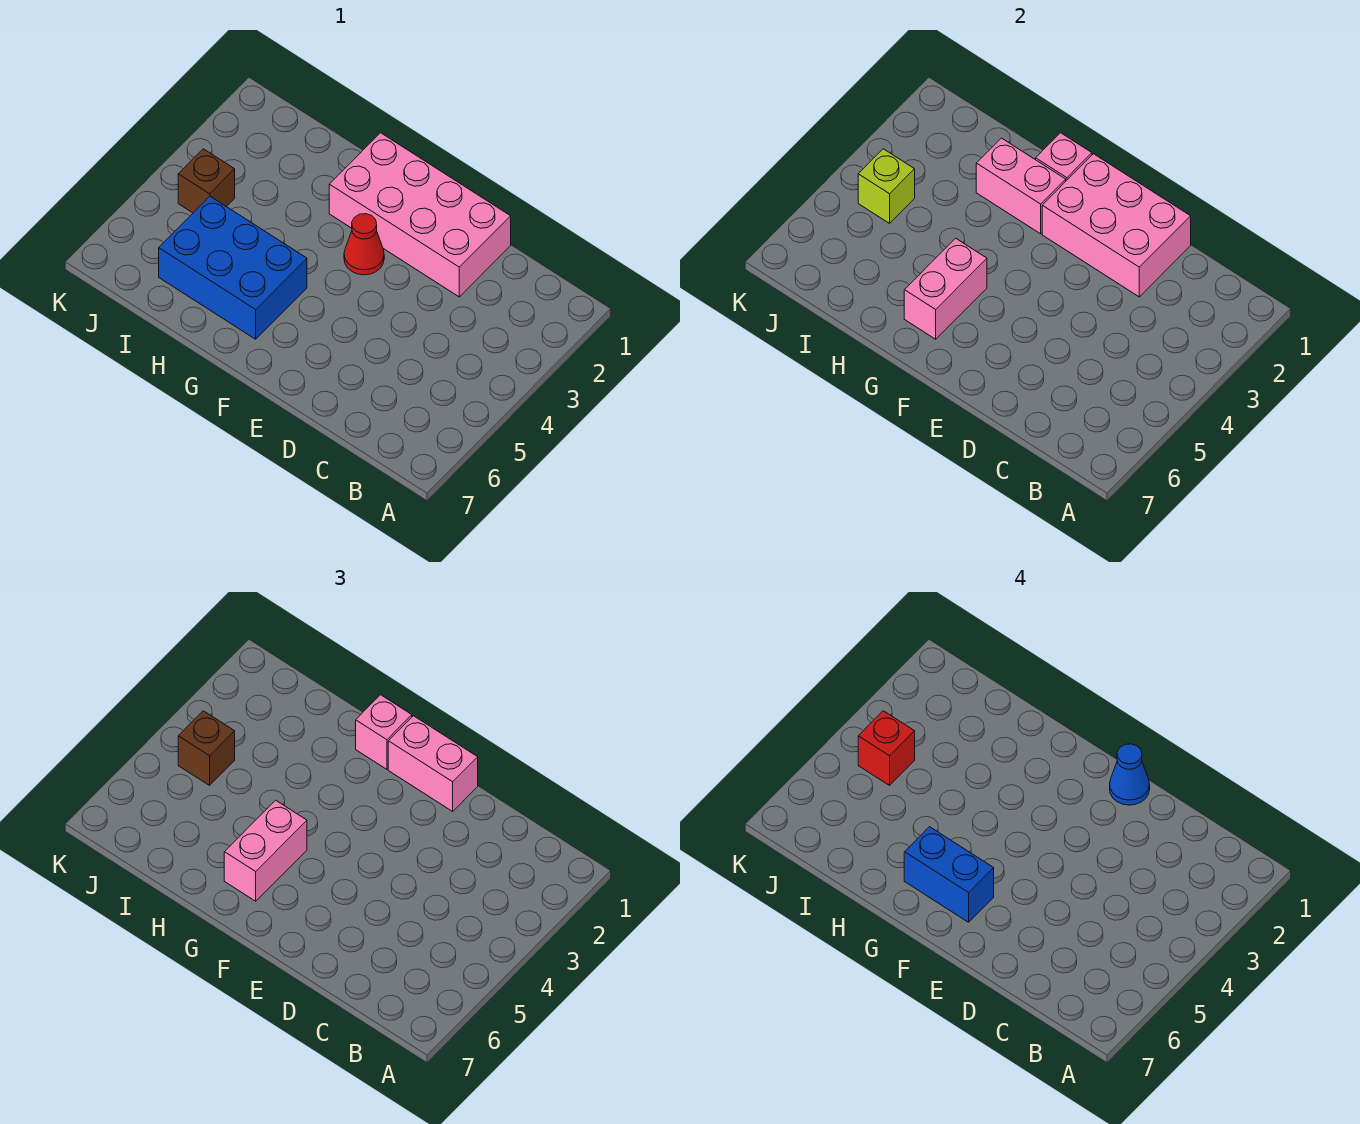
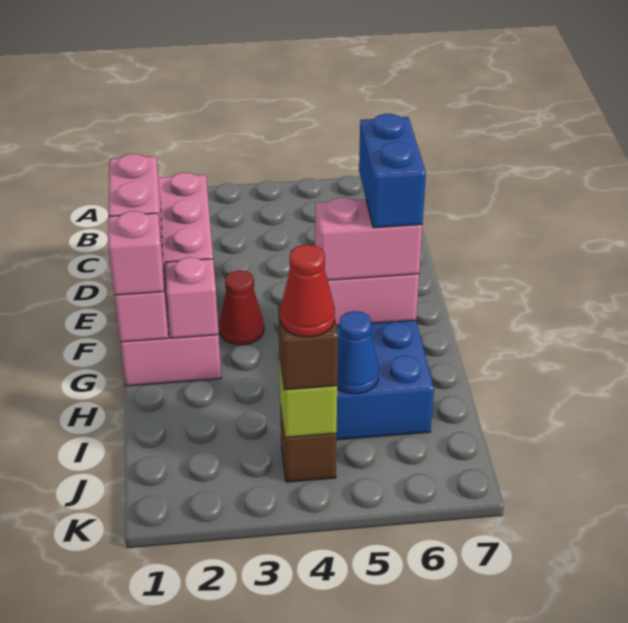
blue 1x1 cone [1110,744,1150,805] -> blue 1x1 cone moved to [337,311,379,394]
pink 1x2 brick [976,138,1066,234] -> pink 1x1 brick [165,257,219,338]
red 1x1 brick [858,711,915,785] -> red 1x1 cone [280,245,335,337]

